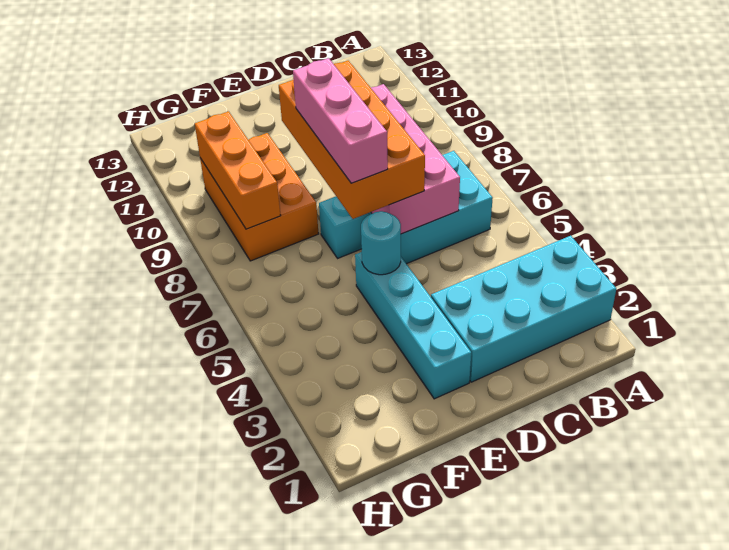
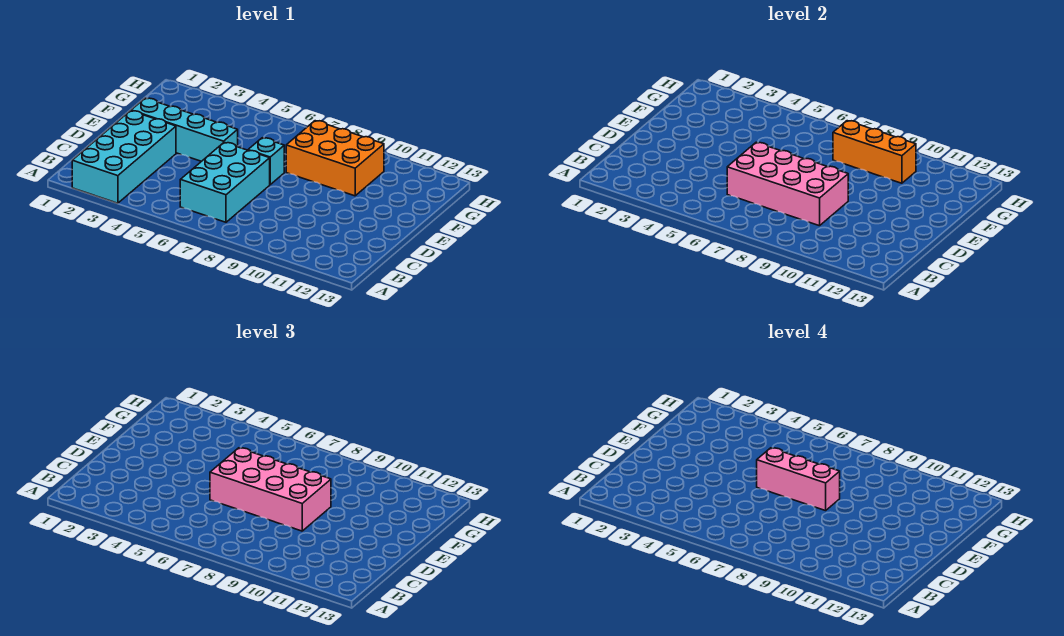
orange 2x4 brick [279,60,425,219] -> pink 2x4 brick [210,448,331,531]
cyan 1x1 round brick [361,211,401,275] -> none

